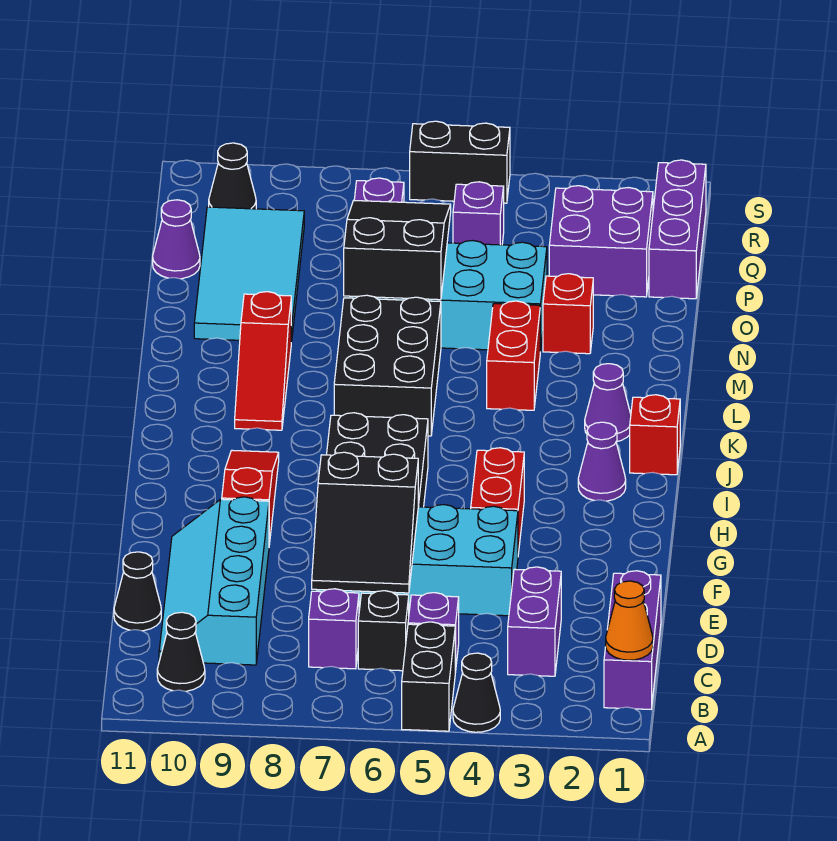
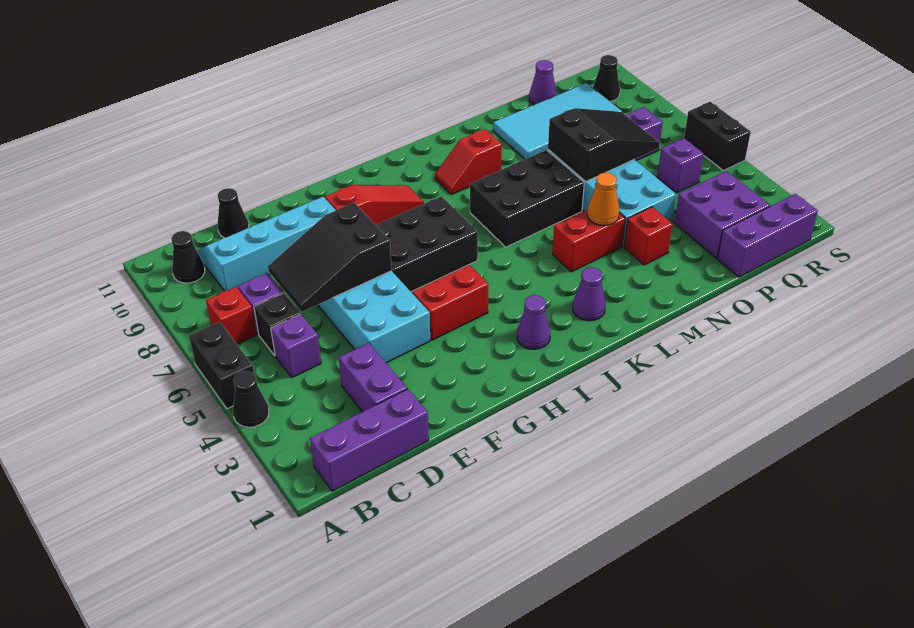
black 1x2 brick [402,622,455,731] -> black 1x2 brick turned to [189,322,254,409]
orange 1x1 cone [606,581,653,660] -> orange 1x1 cone moved to [587,172,619,226]
purple 1x2 brick [508,567,561,676] -> purple 1x2 brick turned to [339,343,407,412]
red 1x1 brick [630,395,680,475] -> red 1x1 brick moved to [206,287,257,344]
red 1x3 slope [235,292,291,430] -> red 1x2 slope [435,129,502,195]

